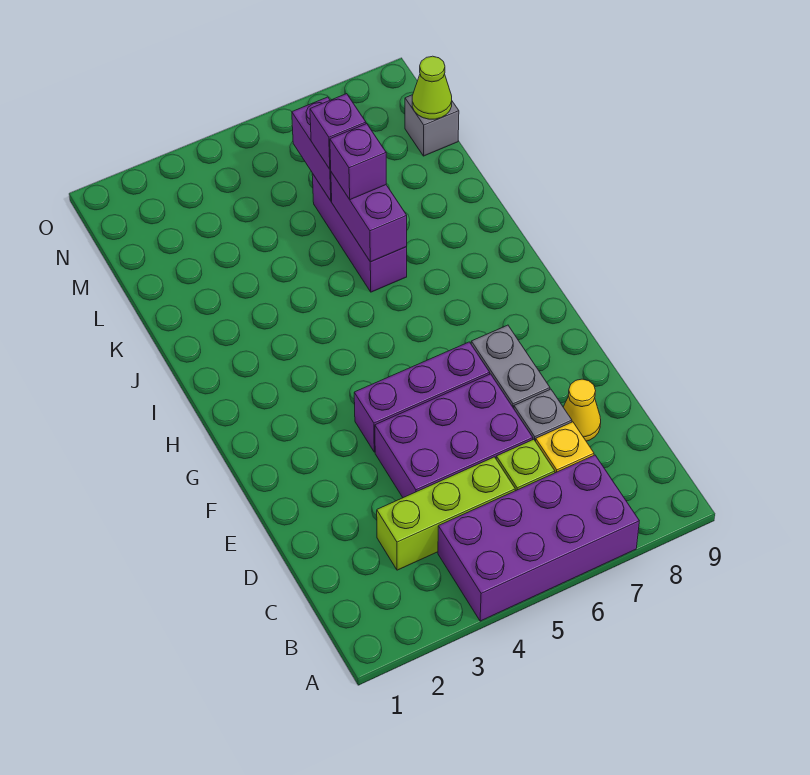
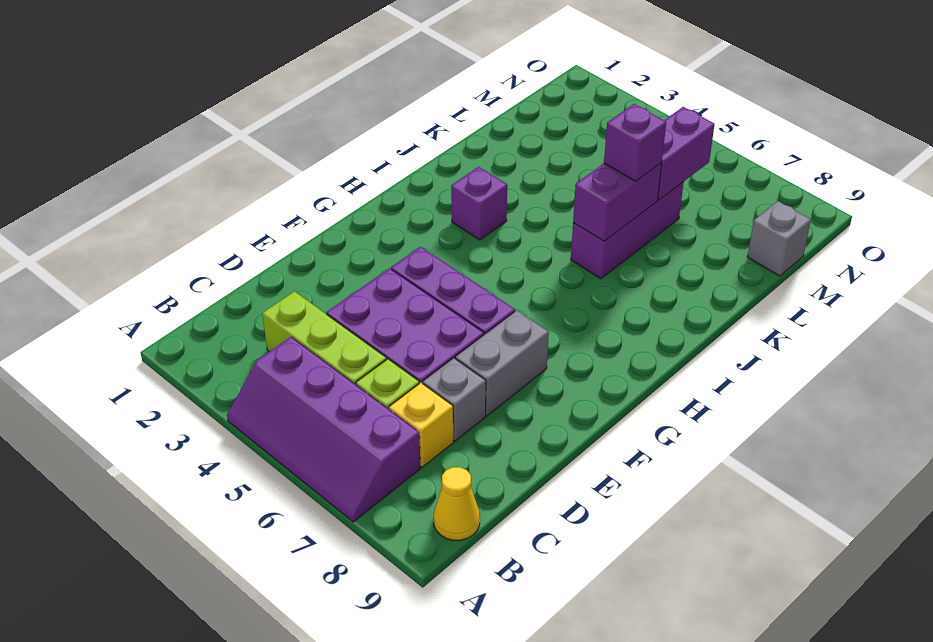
purple 2x4 brick [438,455,639,621] -> purple 2x4 slope [227,337,421,522]
yellow 1x1 cone [563,379,601,441] -> yellow 1x1 cone moved to [434,467,480,540]
purple 1x1 brick [310,94,366,169] -> purple 1x1 brick moved to [451,167,507,240]
lime 1x1 cone [412,56,452,119] -> none

